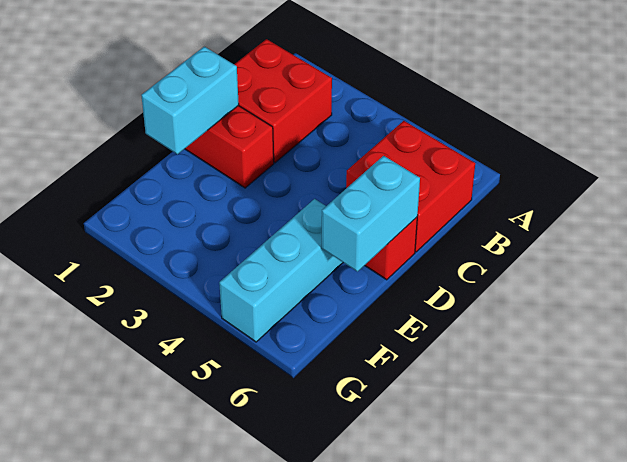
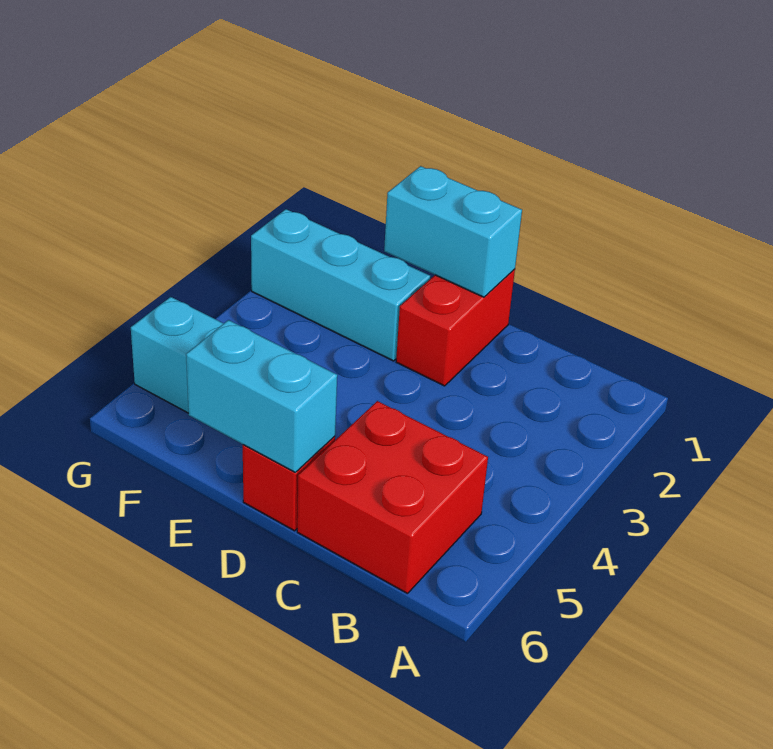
red 2x2 brick [234,39,332,163] -> none
none -> cyan 1x3 brick [251,209,430,361]

